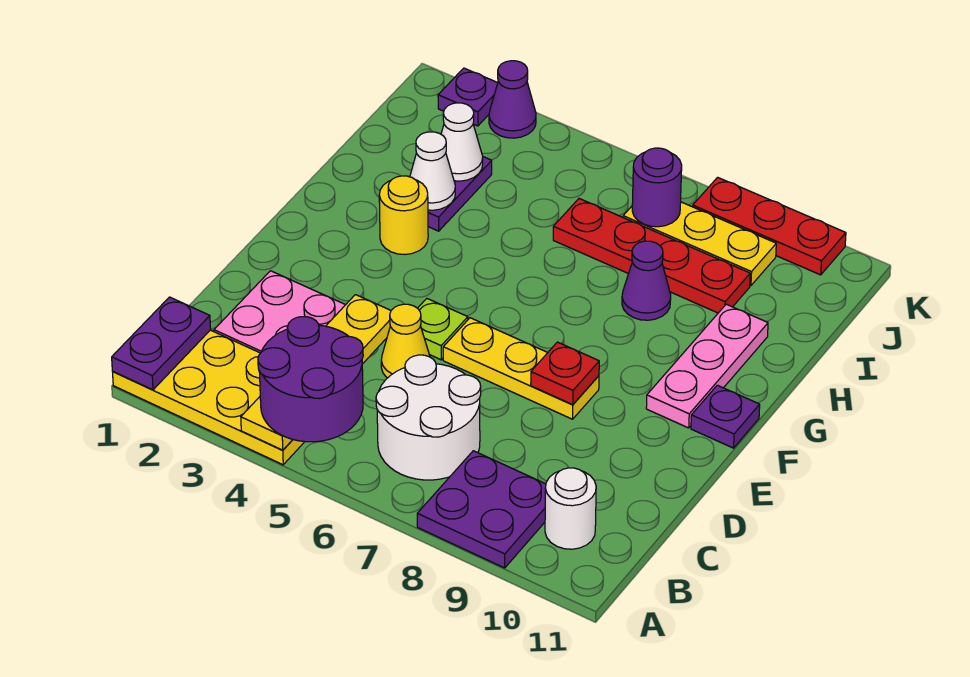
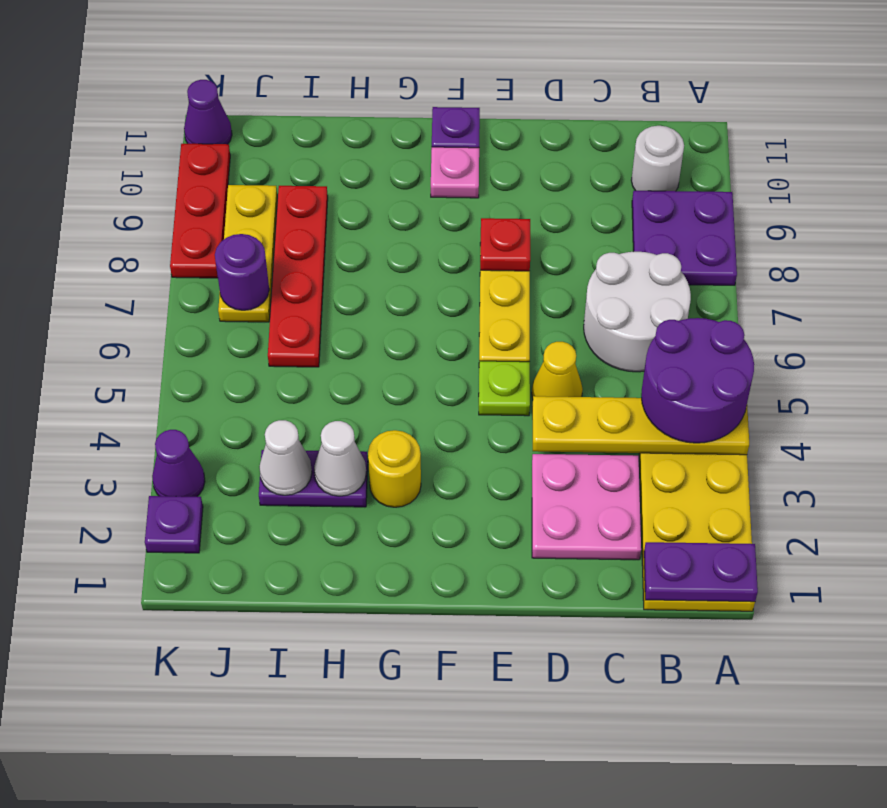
pink 1x3 plate [646,304,768,428] -> pink 1x1 plate [431,147,479,198]
purple 1x1 cone [622,241,671,320] -> purple 1x1 cone moved to [184,80,232,144]

